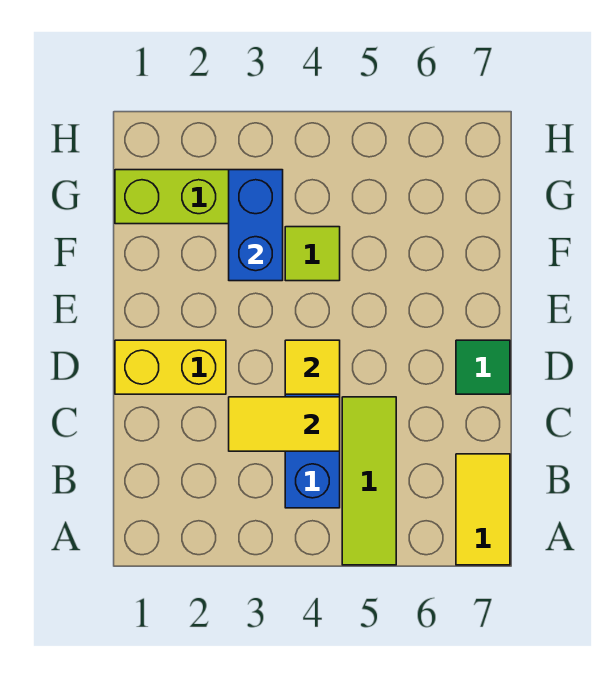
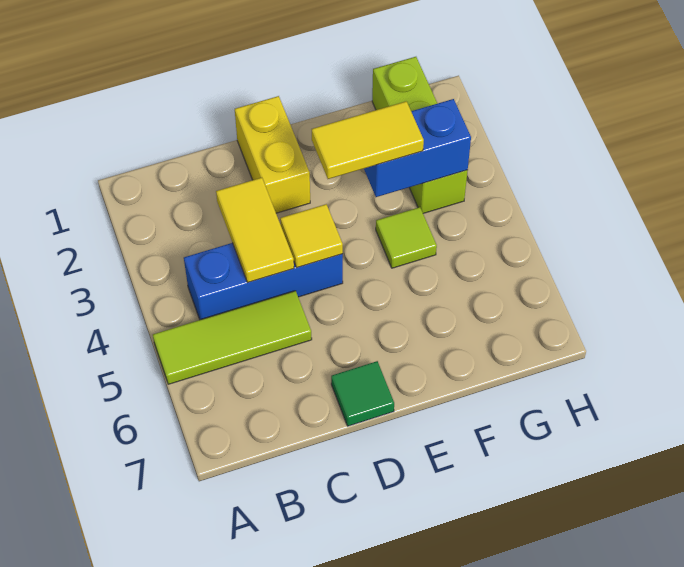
yellow 1x2 tile [456,454,510,565] -> yellow 1x2 tile moved to [312,101,424,179]

